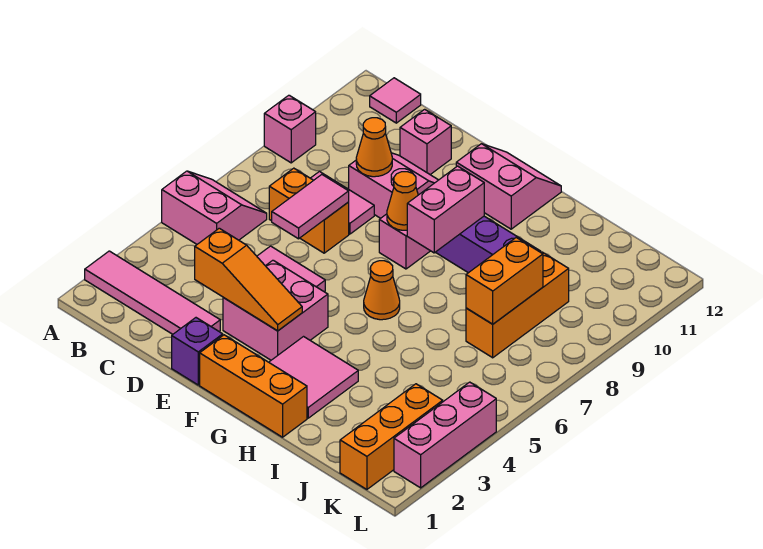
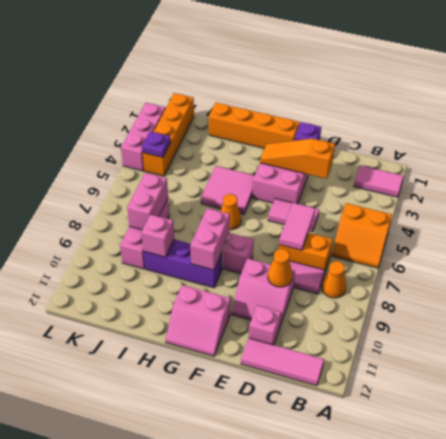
pink 1x4 tile [85,251,220,334] -> pink 1x2 tile [354,166,403,197]
pink 2x2 slope [162,171,267,244] -> orange 2x2 slope [332,203,392,268]
pink 1x1 brick [264,95,316,163] -> pink 1x1 brick moved to [141,215,174,257]
pink 1x1 tile [370,78,421,123] -> pink 1x3 tile [241,338,324,386]
orange 1x3 brick [200,335,307,437] -> orange 1x4 brick [209,103,299,148]
orange 1x1 cone [387,172,418,230] -> orange 1x1 cone moved to [322,261,346,298]
pink 2x2 tile [269,337,358,418] -> pink 2x2 tile moved to [201,166,255,214]
orange 1x3 brick [466,252,569,358] -> pink 1x3 brick [120,199,169,269]
orange 1x2 brick [466,238,543,324] -> pink 1x2 brick [127,173,168,230]
orange 1x3 brick [340,384,443,489] -> orange 1x4 brick [142,93,194,176]
none -> purple 1x1 plate [142,131,171,157]

